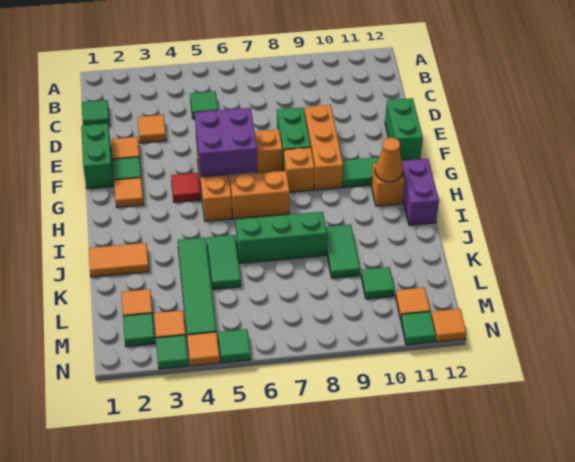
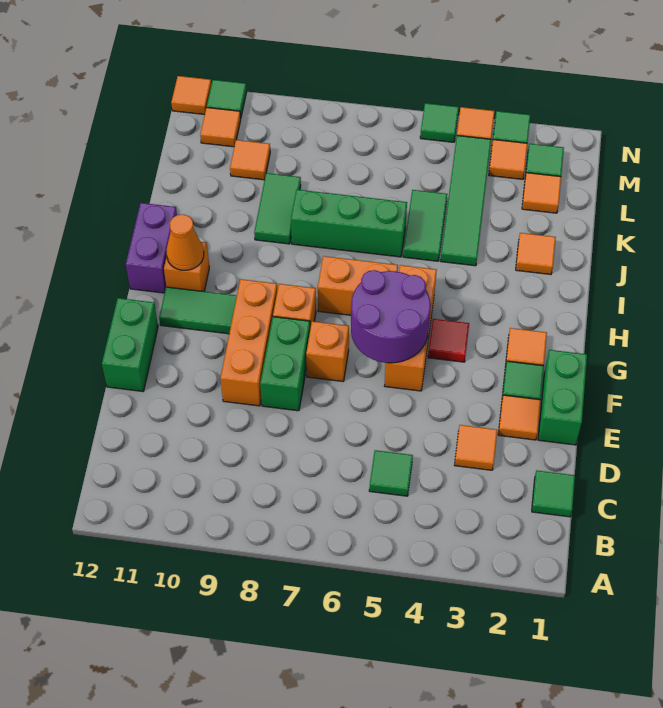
purple 2x2 brick [195,108,257,177] -> purple 2x2 round brick [351,270,431,363]
orange 1x2 tile [89,243,149,277] -> orange 1x1 tile [516,233,556,275]
green 1x1 tile [361,267,395,299] -> orange 1x1 tile [230,140,270,180]

